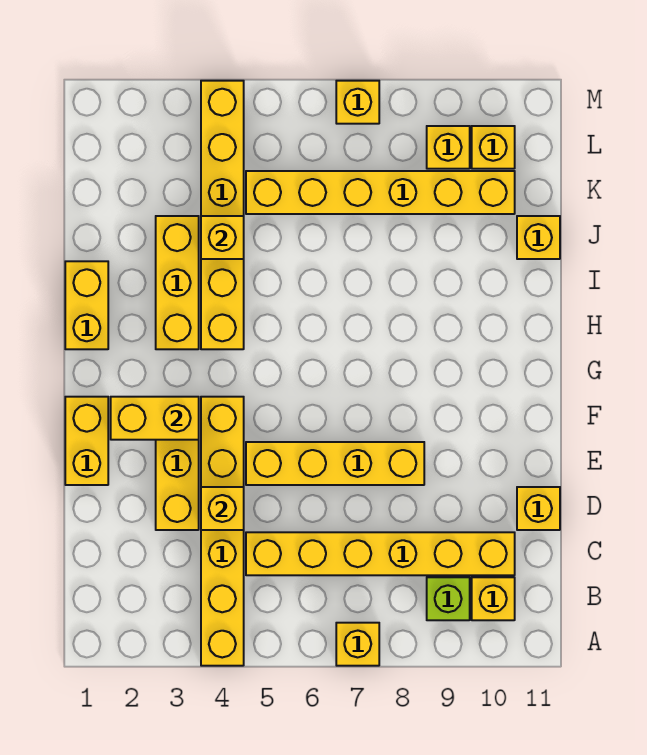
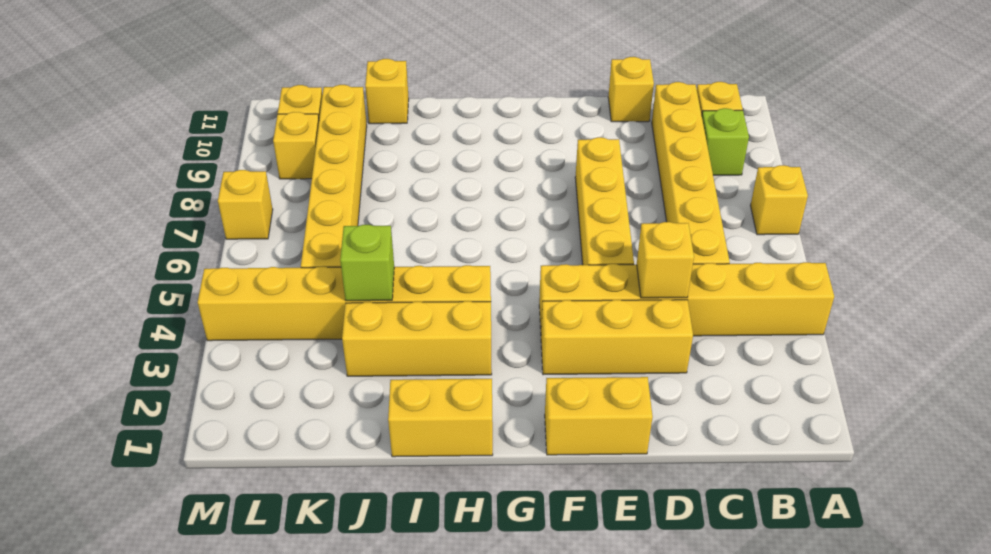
yellow 1x2 brick [111,397,199,440] -> none
yellow 1x1 brick [201,216,244,259] -> lime 1x1 brick [340,225,394,301]

